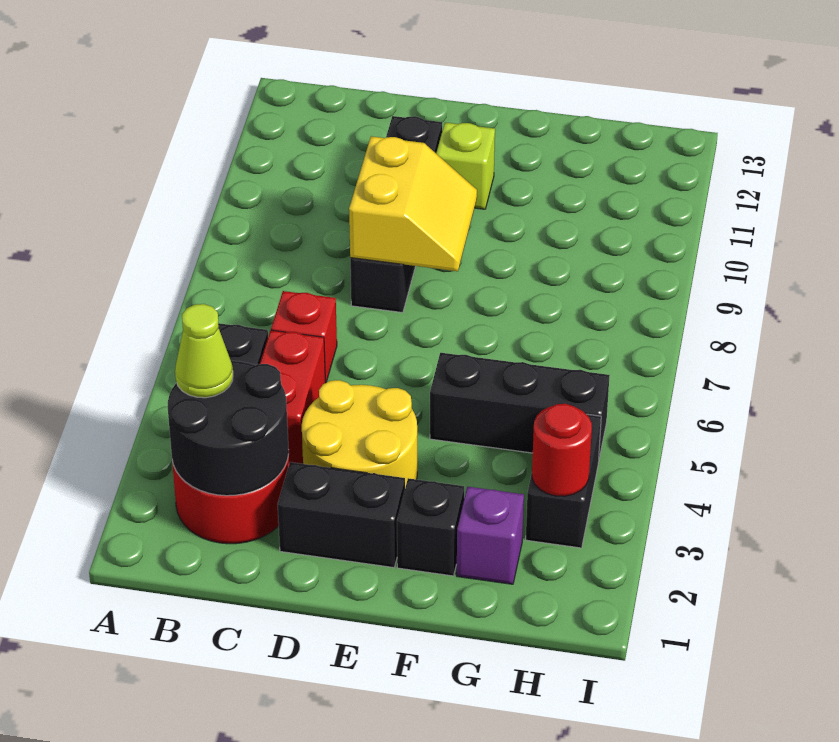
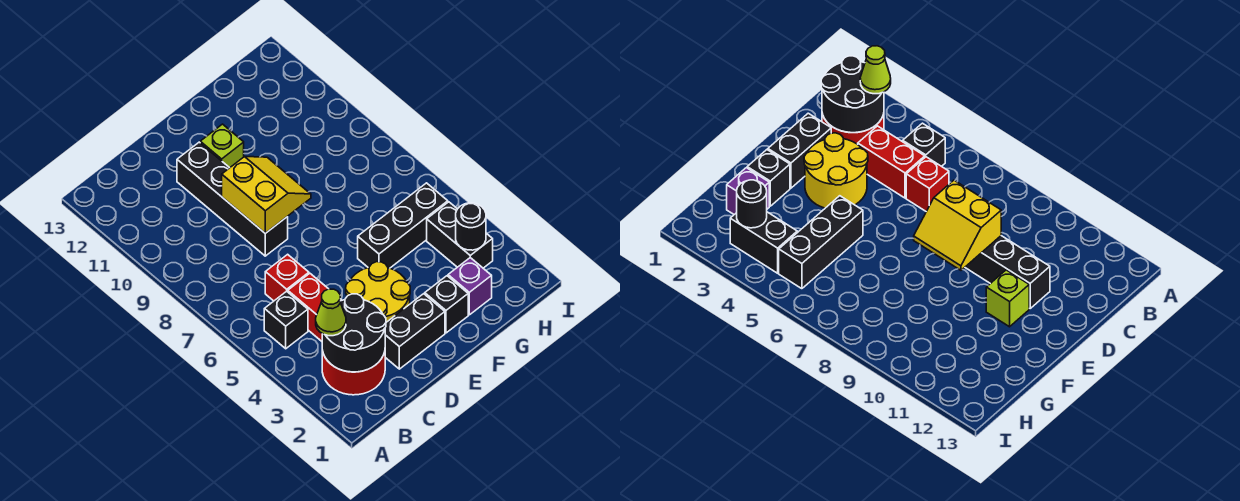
red 1x1 round brick [532,404,592,496] -> black 1x1 round brick [456,203,486,250]

